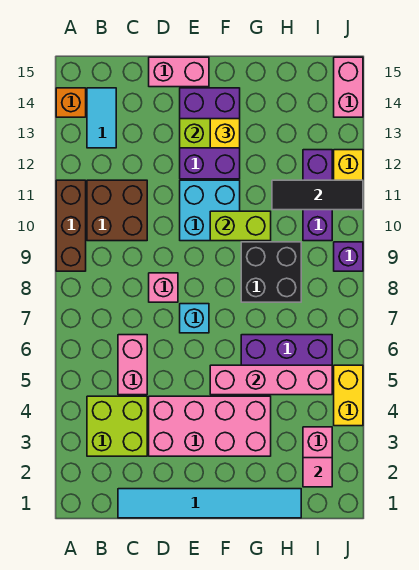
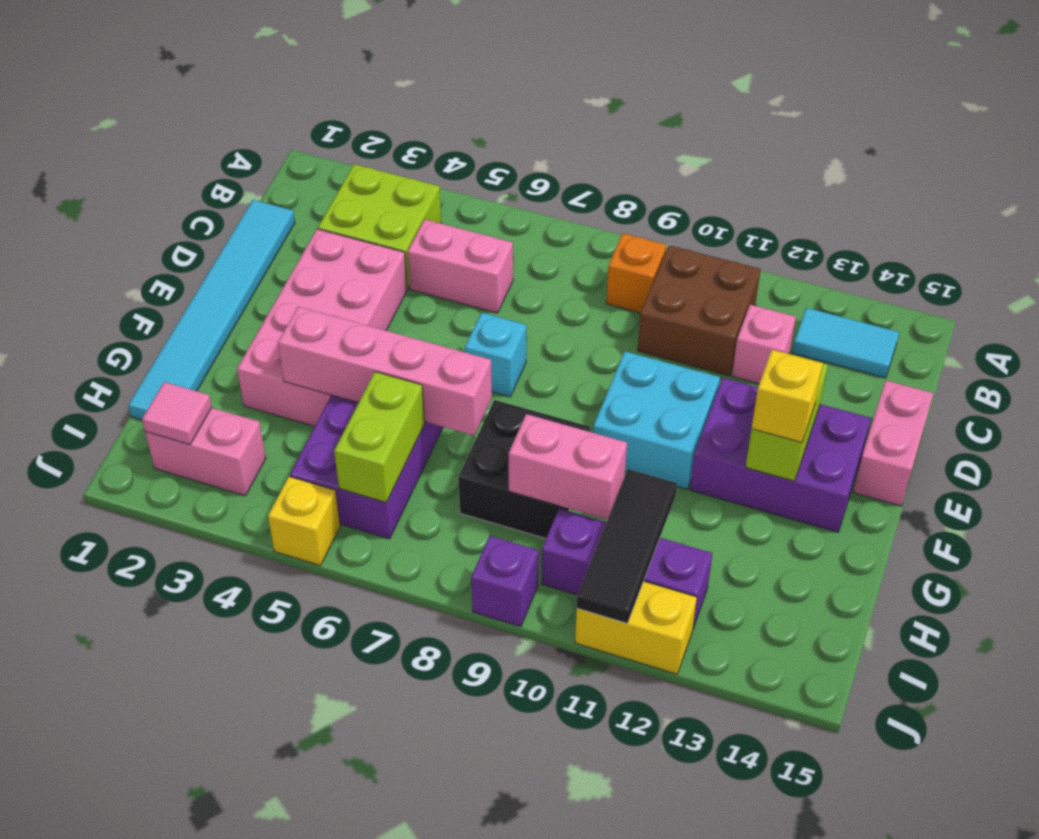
brown 1x3 brick [56,180,86,271] -> none
orange 1x1 brick [56,88,86,117] -> orange 1x1 brick moved to [606,234,666,313]
pink 1x1 brick [149,273,178,302] -> pink 1x1 brick moved to [732,305,796,384]
pink 1x4 brick [210,365,332,395] -> pink 1x4 brick turned to [278,307,492,436]
lime 1x2 brick [210,211,271,241] -> lime 1x2 brick moved to [334,372,425,502]
yellow 1x2 brick [334,365,363,426] -> yellow 1x1 brick [268,477,340,566]
pink 1x2 brick [334,57,363,117] -> pink 1x2 brick moved to [509,414,627,520]

